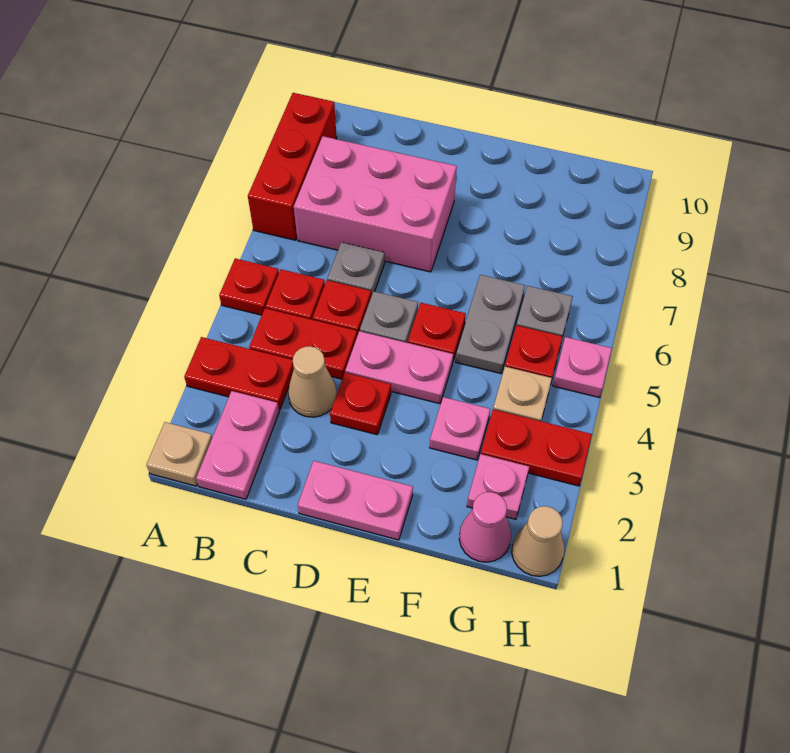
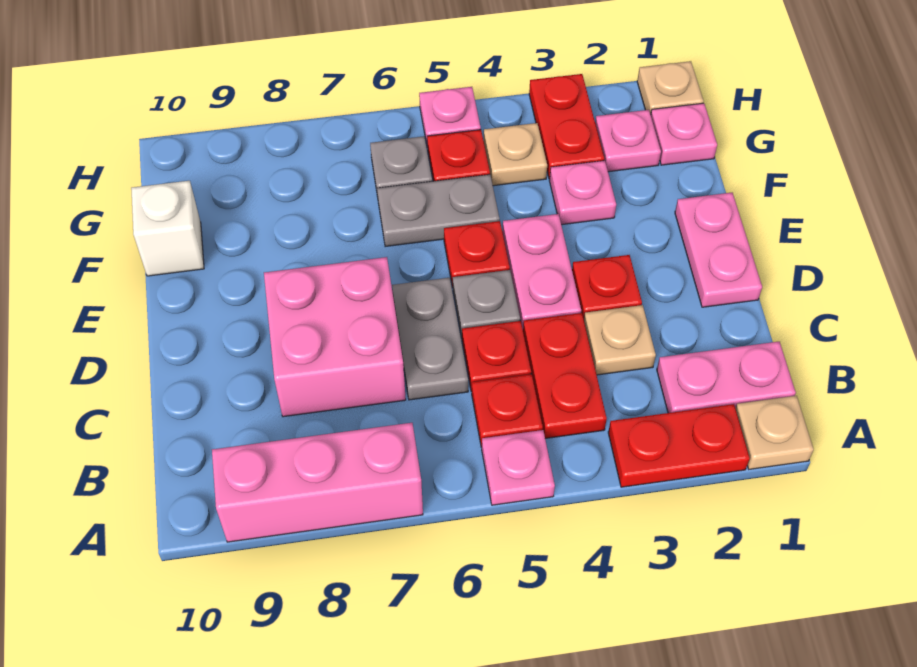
red 1x2 plate [184,337,294,410] -> red 1x2 plate turned to [608,404,750,487]
red 1x1 plate [219,258,279,315] -> pink 1x1 plate [482,430,555,505]
red 1x3 brick [248,93,337,240] -> pink 1x3 brick [212,423,423,542]
pink 2x3 brick [294,136,457,272] -> pink 2x2 brick [264,257,406,417]
tan 1x1 cone [288,346,337,417] -> tan 1x1 plate [584,305,656,375]
grey 1x1 plate [327,242,385,296] -> grey 1x2 plate [392,278,468,400]
none -> white 1x1 brick [131,181,204,276]
pink 1x1 cone [459,492,511,562] -> pink 1x1 plate [651,103,717,165]
tan 1x1 cone [512,506,564,576] -> tan 1x1 plate [637,61,704,115]

